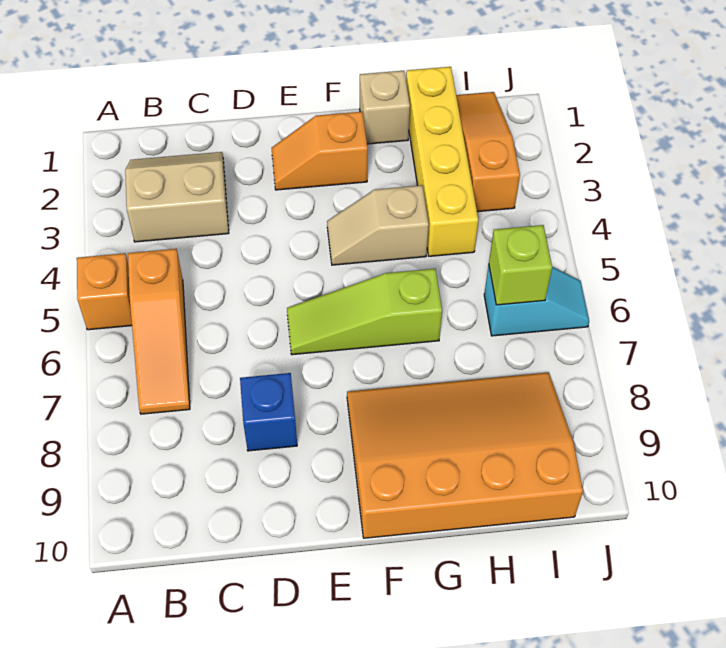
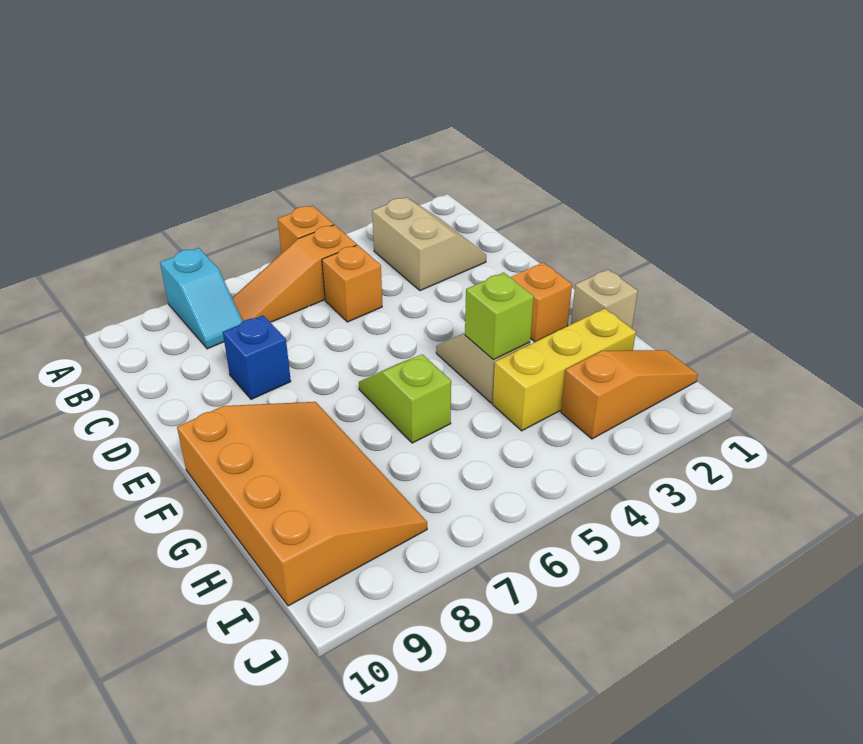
none -> orange 1x1 brick [322,245,382,322]
lime 1x3 slope [287,269,442,355] -> lime 1x2 slope [359,354,451,443]
yellow 1x4 brick [406,67,478,256] -> yellow 1x3 brick [493,308,636,431]
cyan 1x2 slope [484,266,589,336] -> cyan 1x2 slope moved to [160,248,243,349]
lime 1x1 brick [489,225,552,305] -> lime 1x1 brick moved to [465,272,534,360]

